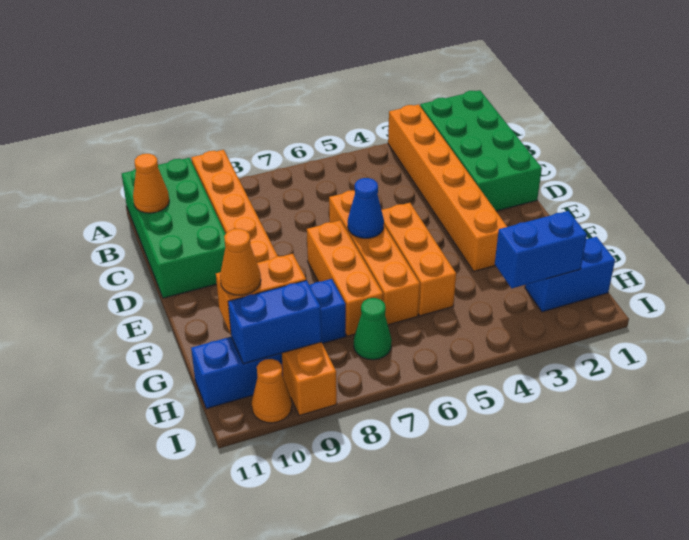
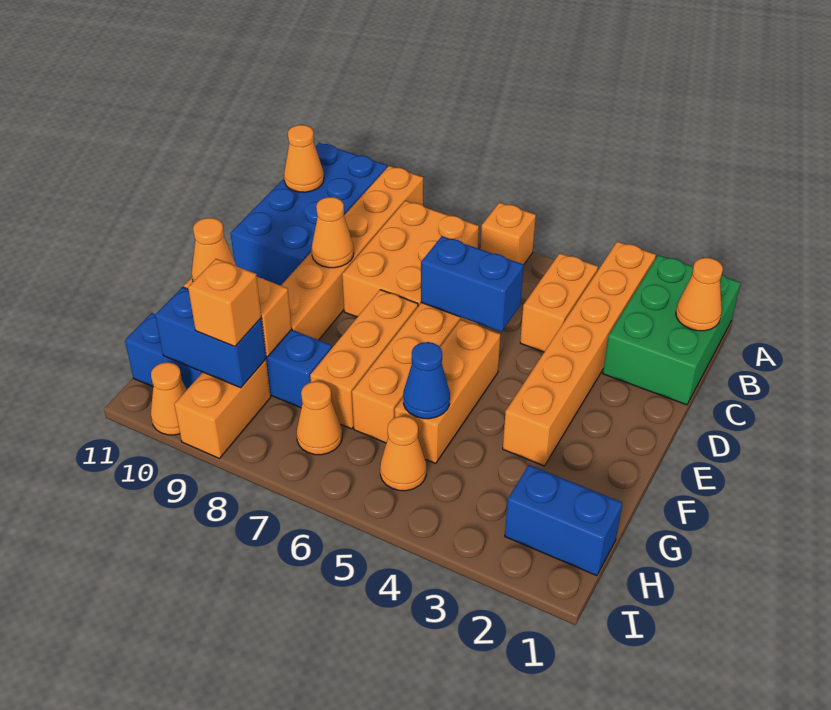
green 2x4 brick [420,90,542,211] -> green 2x3 brick [603,255,740,405]
none -> orange 1x1 brick [480,203,536,265]
green 2x4 brick [122,158,225,298] -> blue 2x4 brick [231,143,387,286]
none -> orange 1x1 cone [676,258,723,331]
none -> orange 1x2 brick [520,253,598,352]
none -> orange 2x3 brick [342,201,479,317]
none -> orange 1x1 cone [312,197,354,268]
blue 1x1 cone [348,178,384,238] -> blue 1x1 cone moved to [403,342,450,419]
blue 1x2 brick [495,211,587,288] -> blue 1x2 brick moved to [421,236,524,332]
none -> orange 1x1 cone [380,416,426,491]
green 1x1 cone [354,298,392,360] -> orange 1x1 cone [296,381,342,455]
none -> orange 1x1 brick [188,259,261,346]

